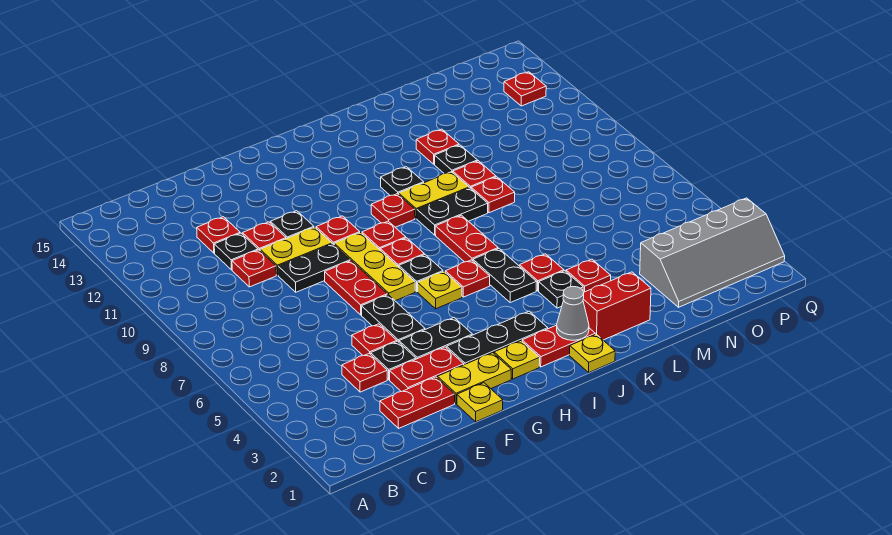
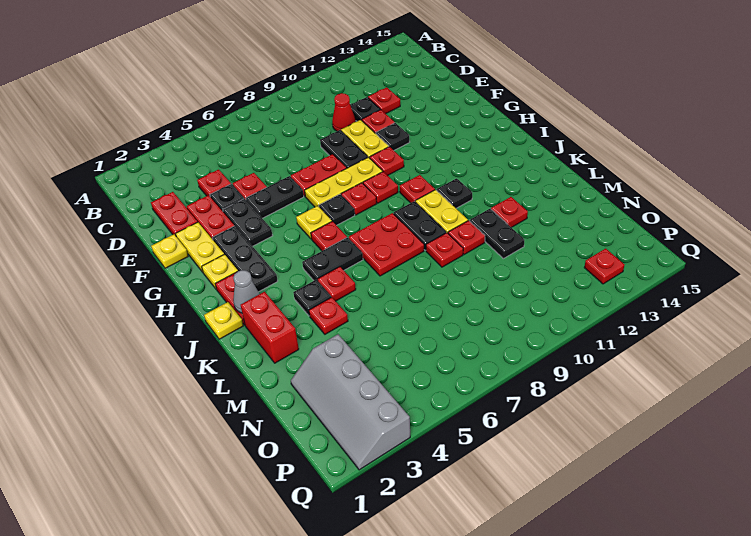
red 1x1 plate [232,250,276,287] -> red 1x1 cone [332,93,356,131]
red 1x2 plate [435,215,498,262] -> red 2x2 plate [349,213,424,276]
black 1x1 plate [435,145,478,174] -> black 1x2 plate [470,209,524,259]

